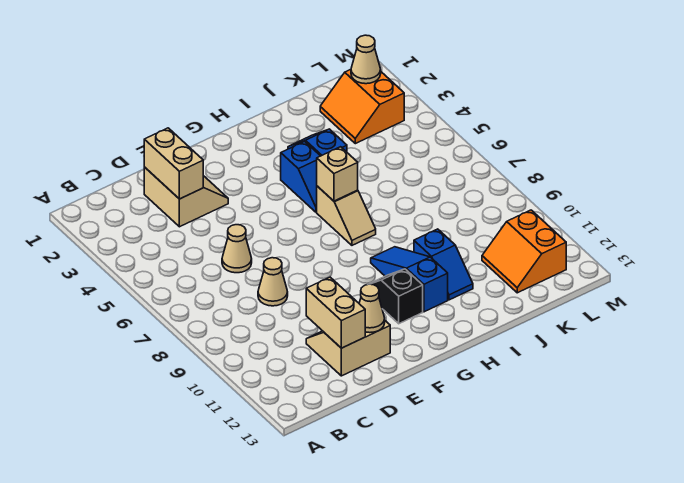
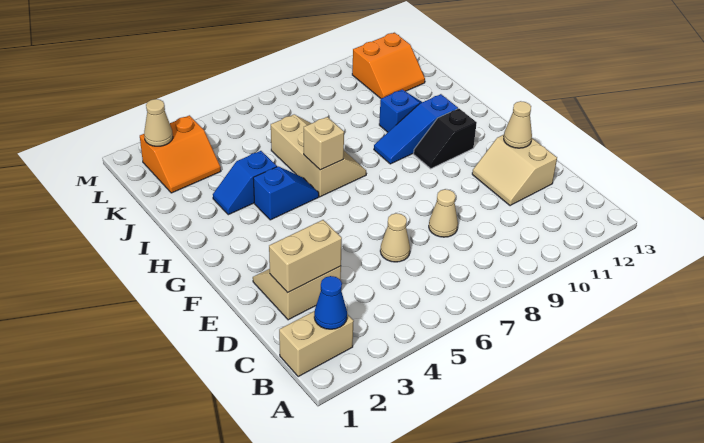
none -> blue 1x1 cone [314,276,347,329]
tan 1x2 brick [306,277,365,348] -> tan 1x2 brick moved to [279,311,354,376]
tan 1x2 slope [317,186,376,245] -> tan 2x3 slope [271,115,366,197]

